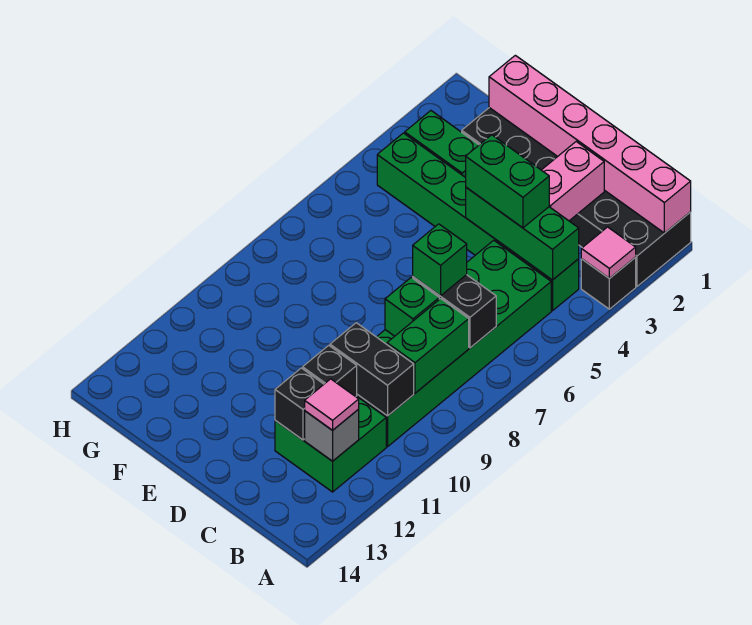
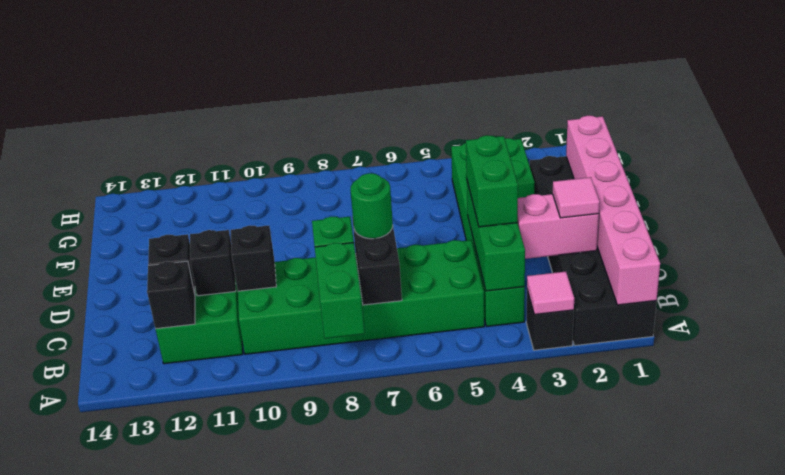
green 1x2 brick [387,299,469,393] -> green 1x2 brick turned to [315,243,365,339]
black 1x2 brick [330,323,414,416] -> black 1x1 brick [231,225,276,291]
grey 1x1 brick [305,409,359,461] -> black 1x1 brick [147,261,195,329]
pink 1x1 tile [305,379,359,430] -> pink 1x1 tile moved to [553,177,600,218]
green 1x1 brick [413,224,467,296] -> green 1x1 round brick [350,173,393,239]

